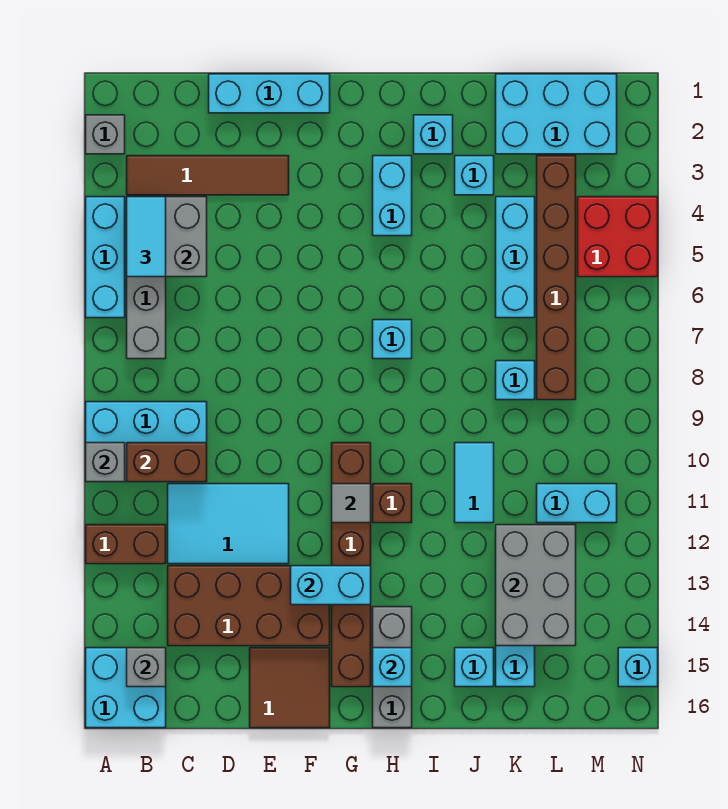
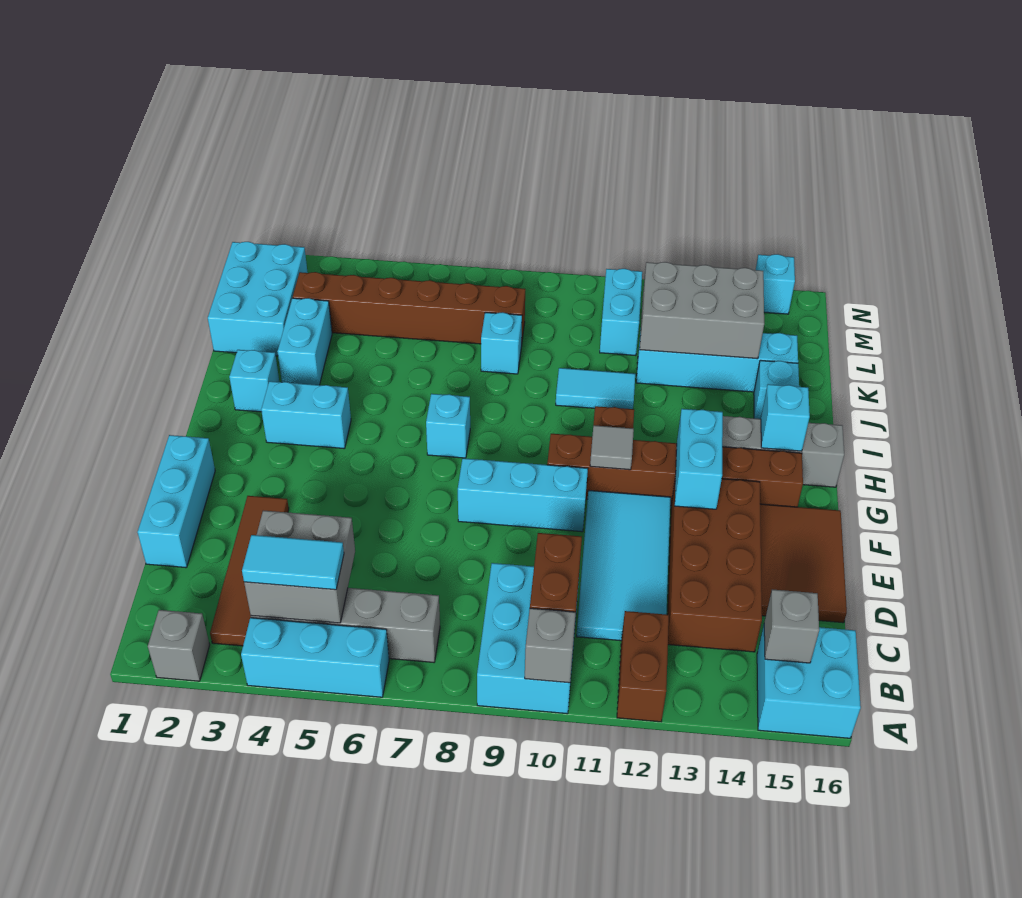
cyan 2x3 tile [168,484,289,564] -> cyan 2x4 tile [576,490,671,641]
brown 2x2 tile [250,648,330,728] -> brown 2x3 tile [760,504,847,623]
cyan 1x1 brick [455,156,494,195] -> cyan 1x2 brick [277,298,332,385]
cyan 1x3 brick [496,197,535,318] -> cyan 1x3 brick moved to [458,458,588,532]
red 2x2 brick [578,197,658,277] -> none

